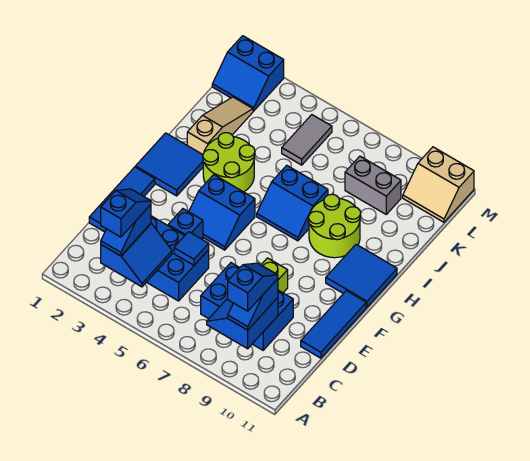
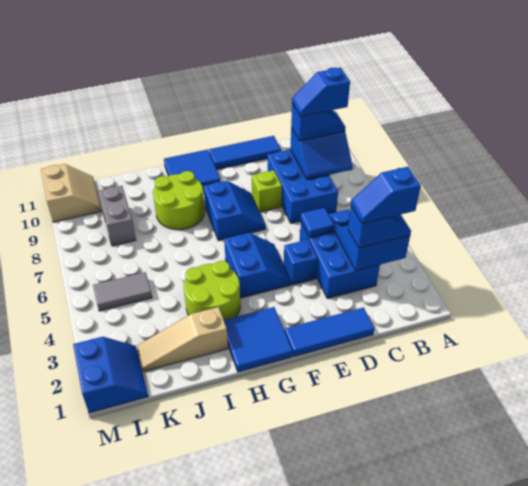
blue 2x2 slope [257,165,328,241] -> blue 2x2 slope moved to [204,181,266,241]

